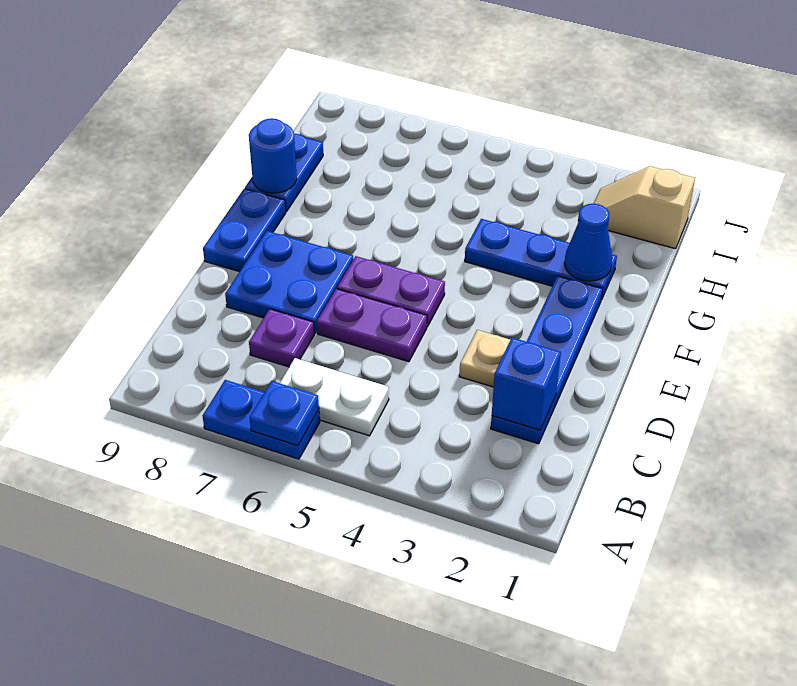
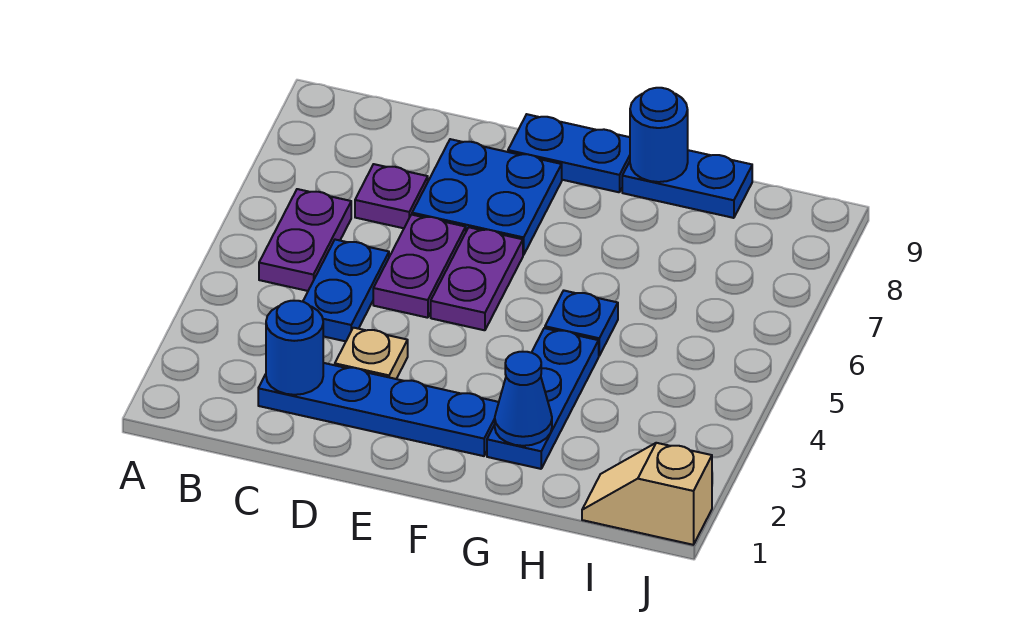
blue 1x2 plate [203,380,320,459] -> blue 1x2 plate moved to [303,240,389,341]
blue 1x1 plate [250,381,319,446] -> blue 1x1 plate moved to [545,291,618,356]
white 1x2 plate [280,358,389,436] -> purple 1x2 plate [259,189,351,291]
blue 1x1 brick [492,338,561,430] -> blue 1x1 round brick [266,301,323,395]
tan 1x2 slope [593,166,695,249] -> tan 1x2 slope turned to [582,443,712,545]

